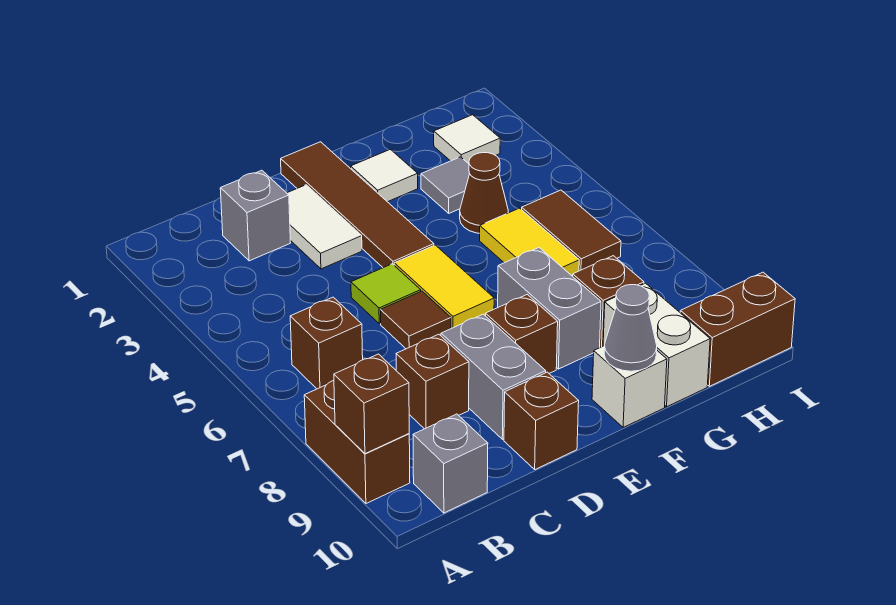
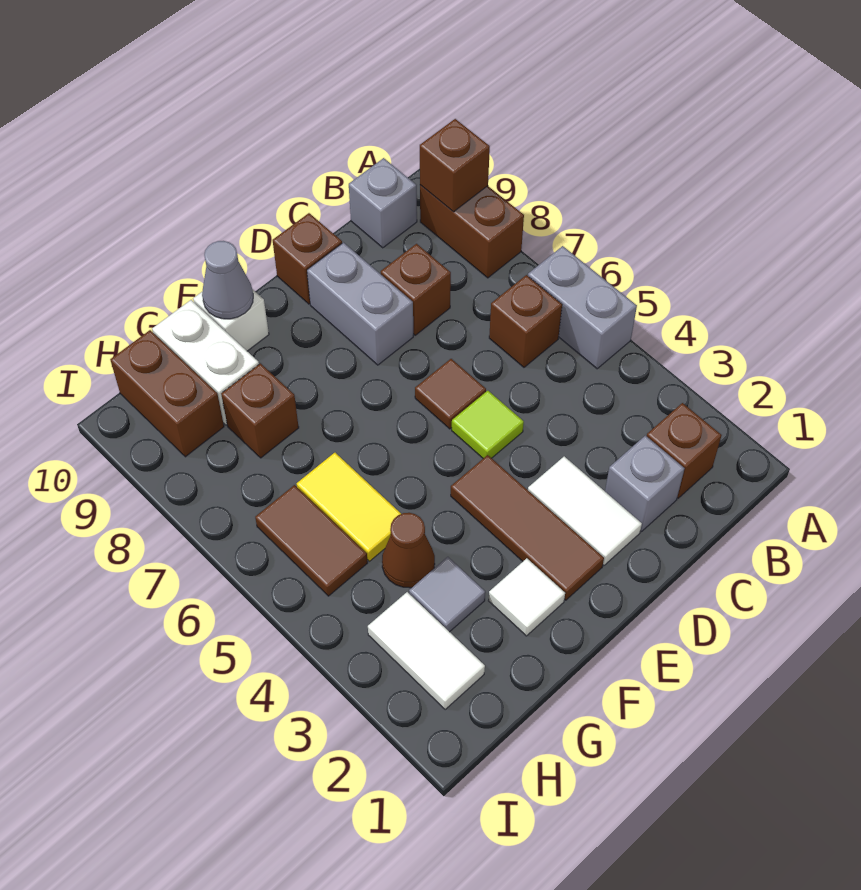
brown 1x4 tile [281,142,434,268] -> brown 1x3 tile [451,455,604,600]
yellow 1x2 tile [394,245,494,328] -> none
brown 1x1 brick [486,294,558,373] -> brown 1x1 brick moved to [647,403,722,498]
grey 1x2 brick [498,248,601,369] -> grey 1x2 brick moved to [528,246,637,369]
white 1x1 tile [434,115,500,164] -> white 1x2 tile [368,592,485,709]
brown 1x2 brick [680,272,795,386] -> brown 1x2 brick turned to [110,330,224,457]

